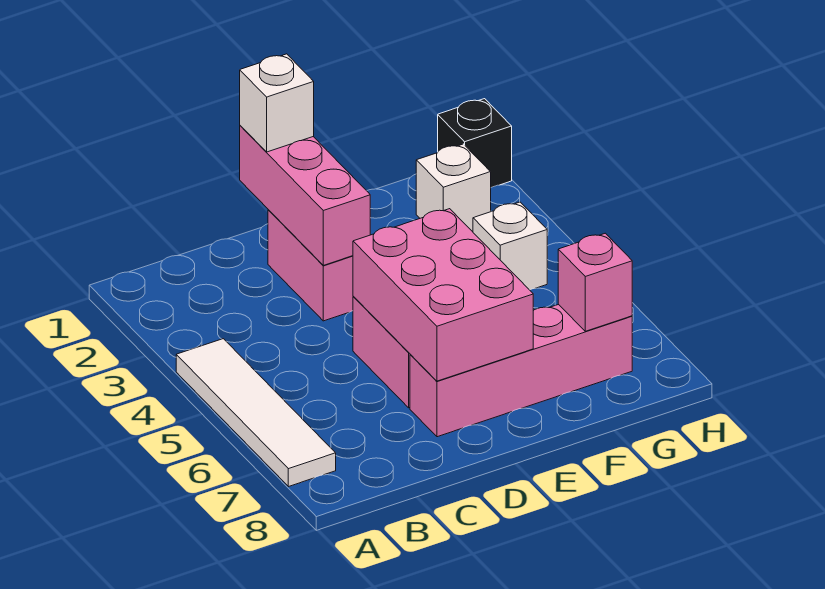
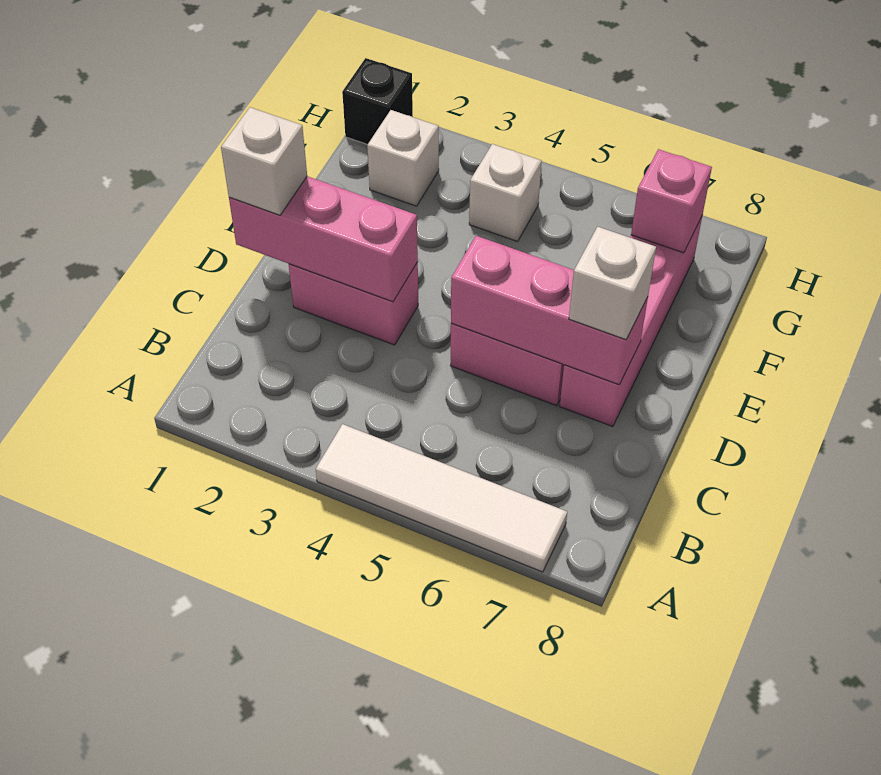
pink 2x3 brick [353,209,533,381] -> pink 1x3 brick [451,236,648,385]
none -> white 1x1 brick [569,227,656,340]

